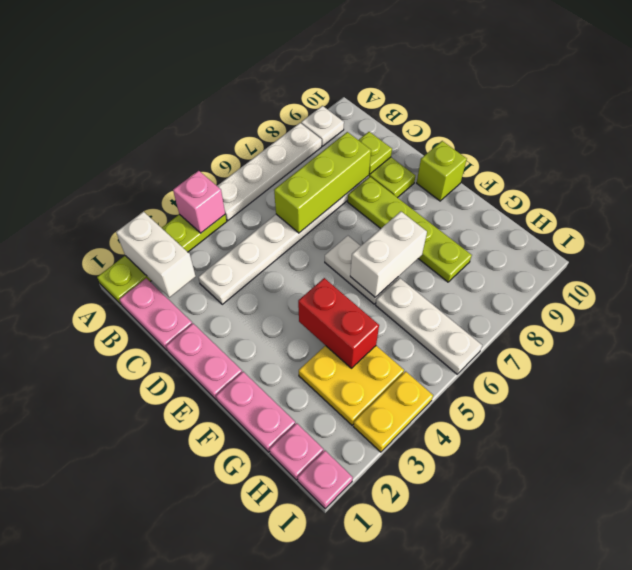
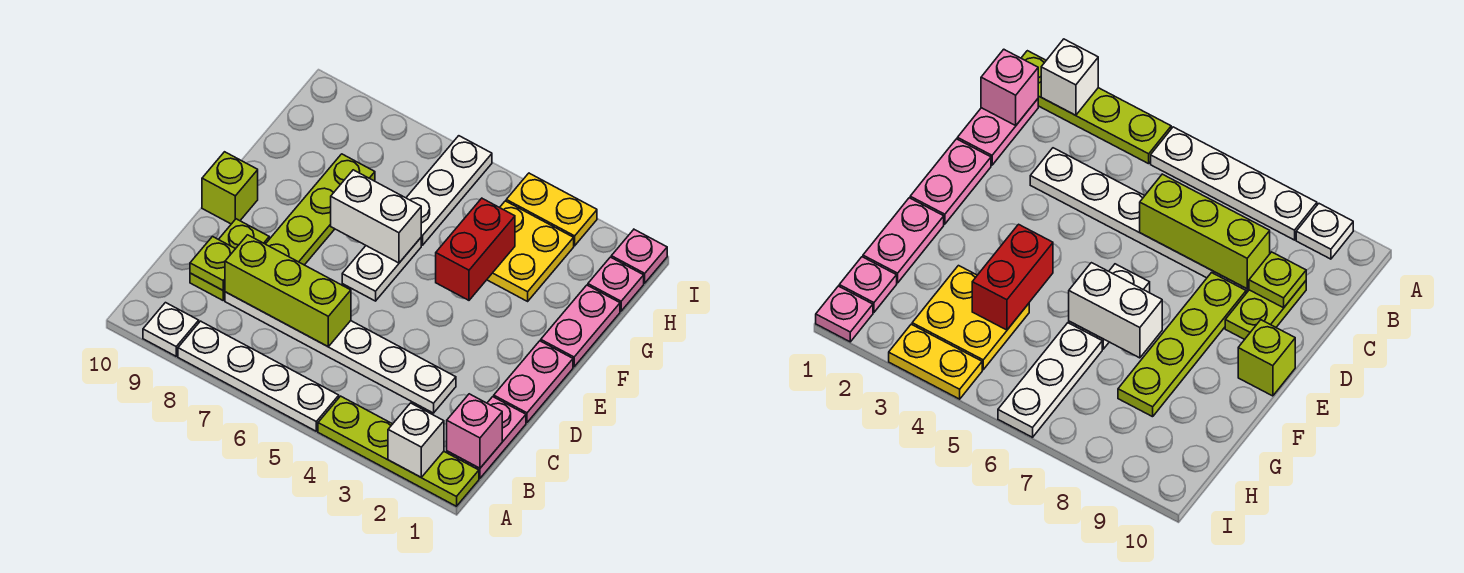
white 1x2 brick [116,212,196,297] -> white 1x1 brick [388,403,444,477]
pink 1x1 brick [173,171,225,233] -> pink 1x1 brick moved to [447,394,502,468]

